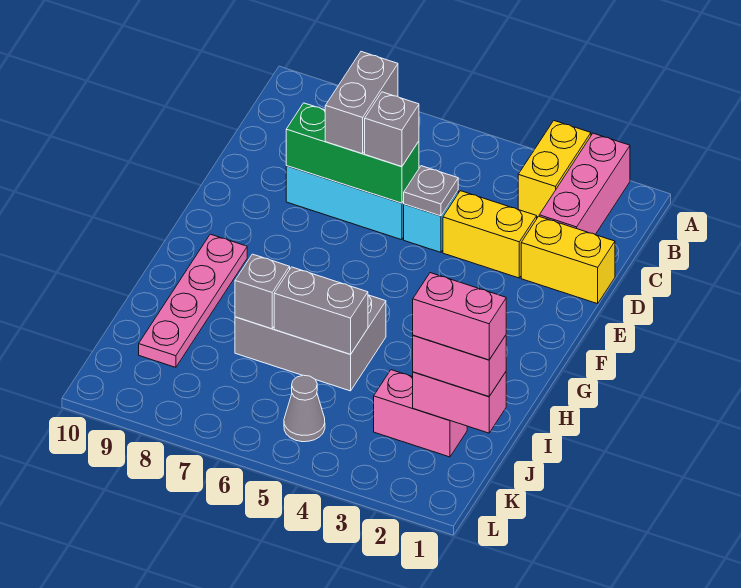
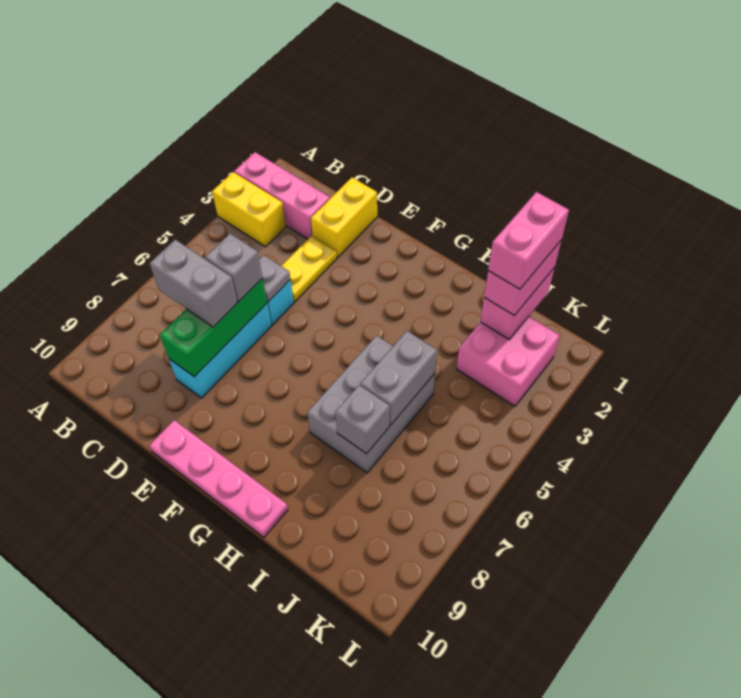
yellow 1x2 brick [443,191,537,278] -> yellow 1x2 plate [282,236,337,302]
pink 1x4 plate [139,234,247,367] -> pink 1x4 plate moved to [149,420,288,537]
pink 1x2 brick [374,370,467,457] -> pink 2x2 brick [457,317,560,406]
grey 1x1 cone [284,375,325,442] -> none

